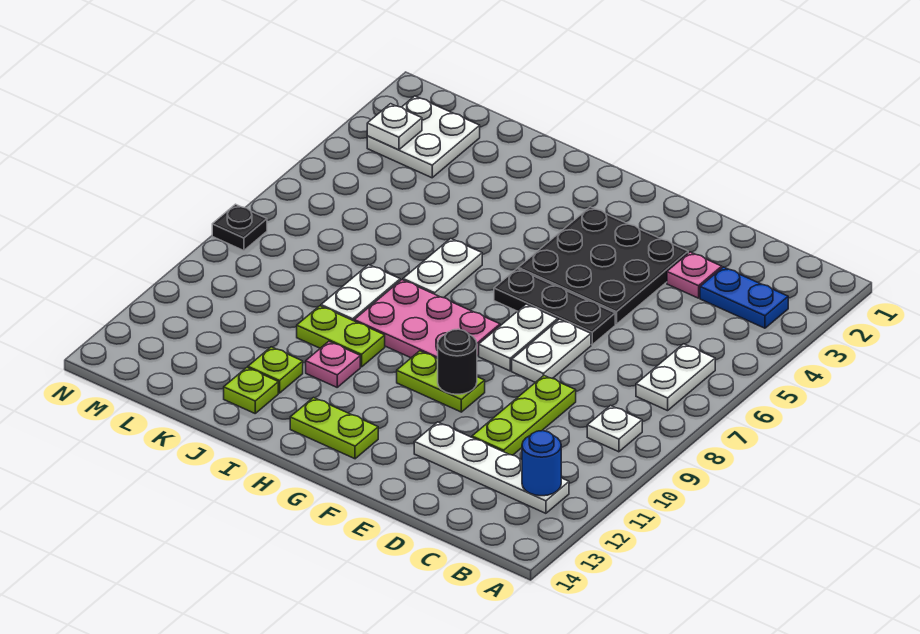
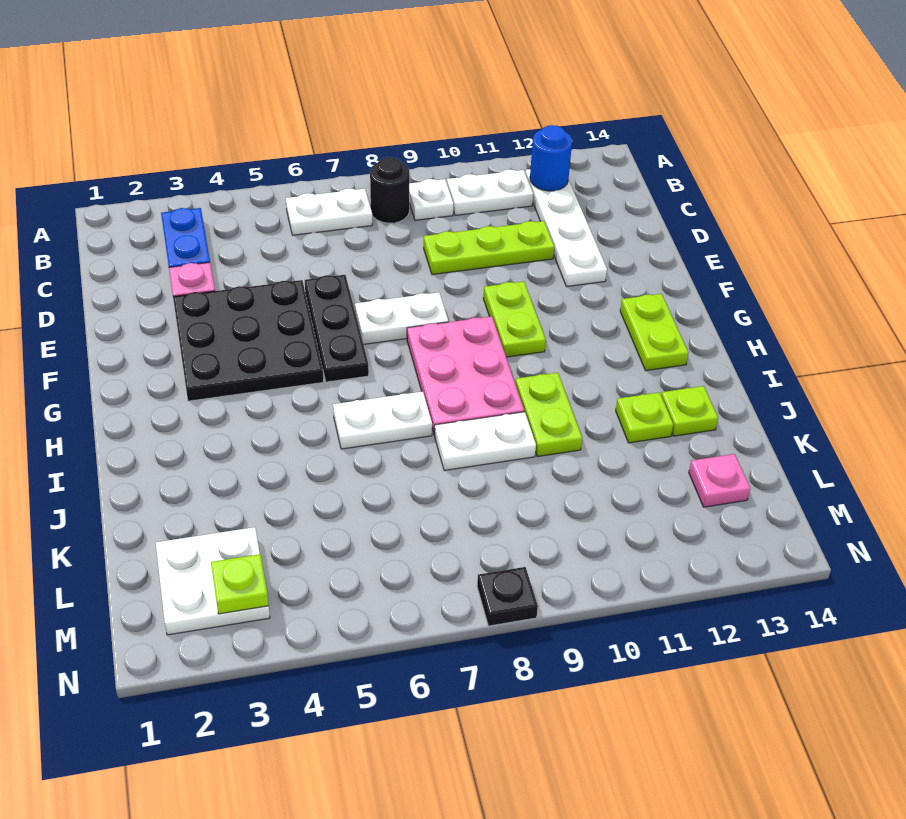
white 1x2 plate [512,319,591,382] -> white 1x2 plate moved to [447,170,533,215]
black 1x1 round brick [438,329,477,394] -> black 1x1 round brick moved to [370,157,410,223]
pink 1x1 plate [306,341,360,387] -> pink 1x1 plate moved to [689,454,750,507]
white 1x1 plate [367,104,422,150] -> lime 1x1 plate [211,554,269,614]

